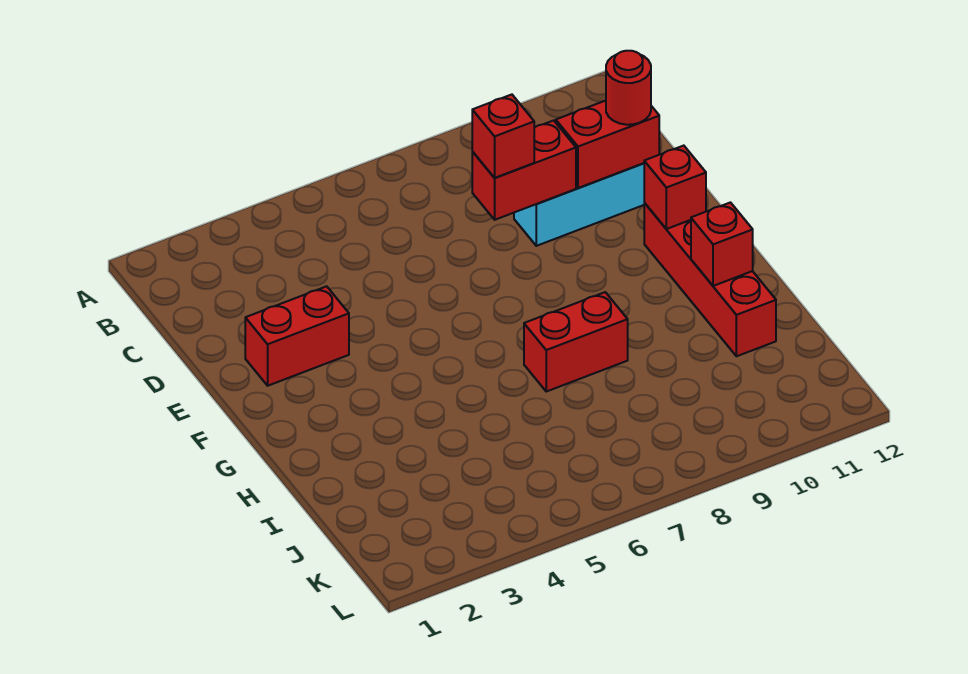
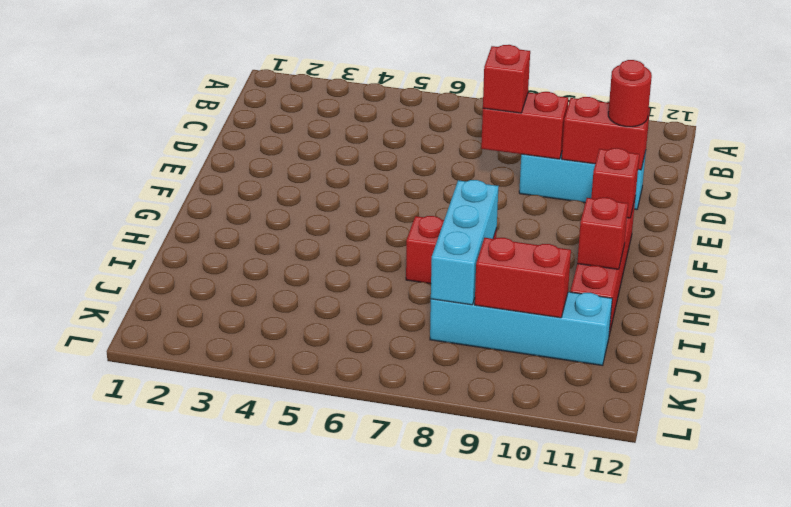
red 1x2 brick [245,286,349,386] -> red 1x2 brick moved to [475,238,571,318]
none -> cyan 1x3 brick [431,180,498,305]
none -> cyan 1x4 brick [430,292,612,366]

